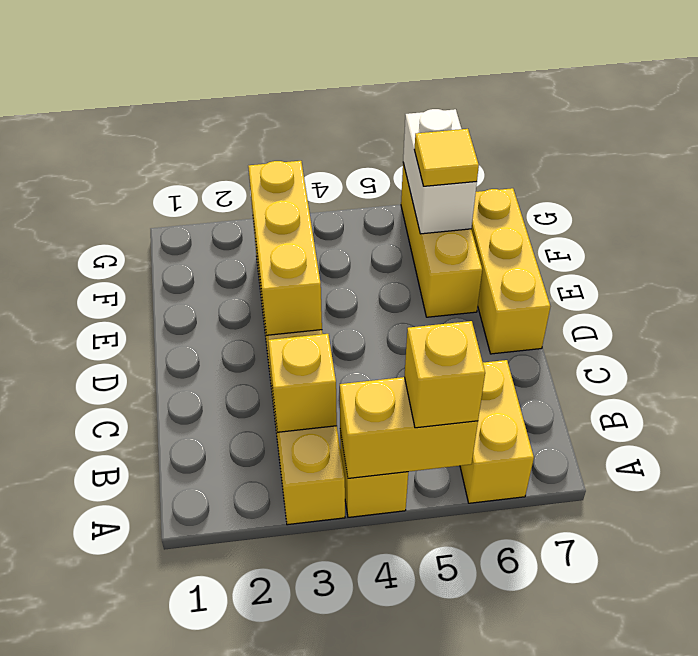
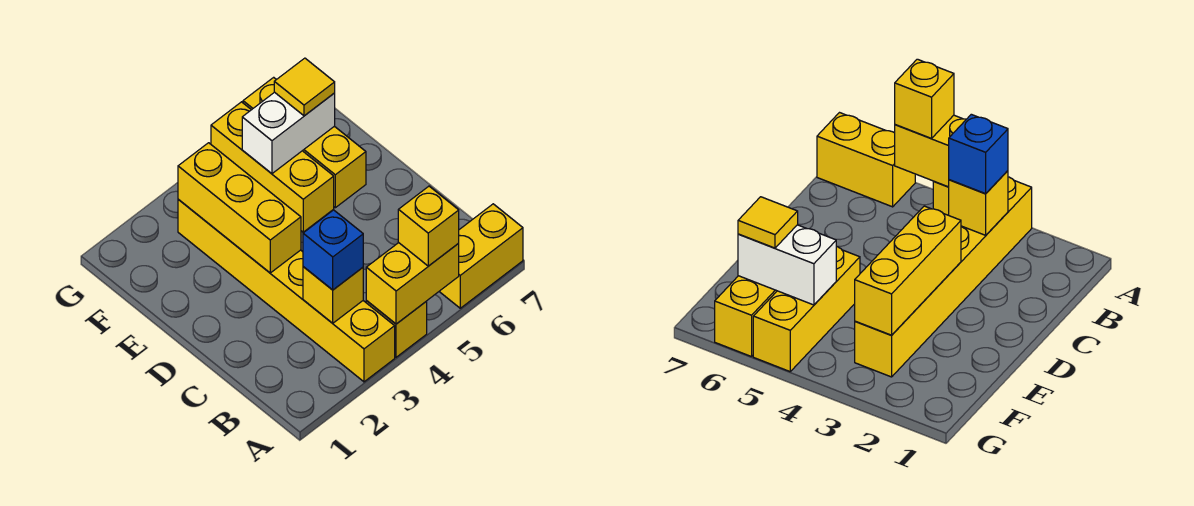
yellow 1x2 brick [460,360,534,503] -> yellow 1x2 brick turned to [439,204,523,308]
none -> blue 1x1 brick [303,210,363,290]
yellow 1x3 brick [471,188,550,354] -> yellow 1x3 brick moved to [211,102,334,232]
white 1x2 brick [403,109,477,234] -> white 1x2 brick turned to [242,92,335,174]

